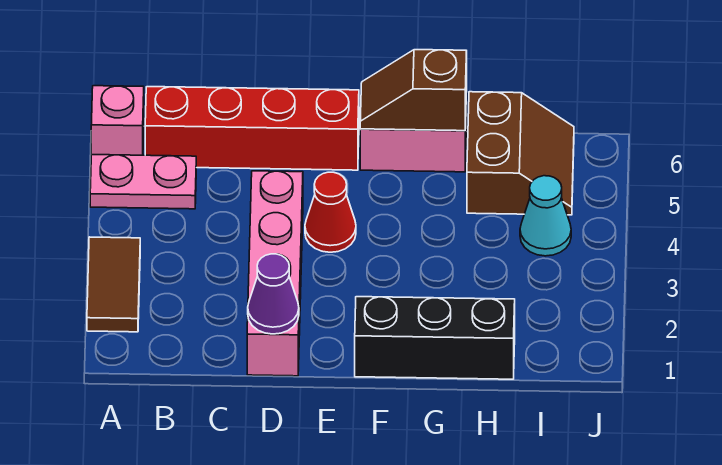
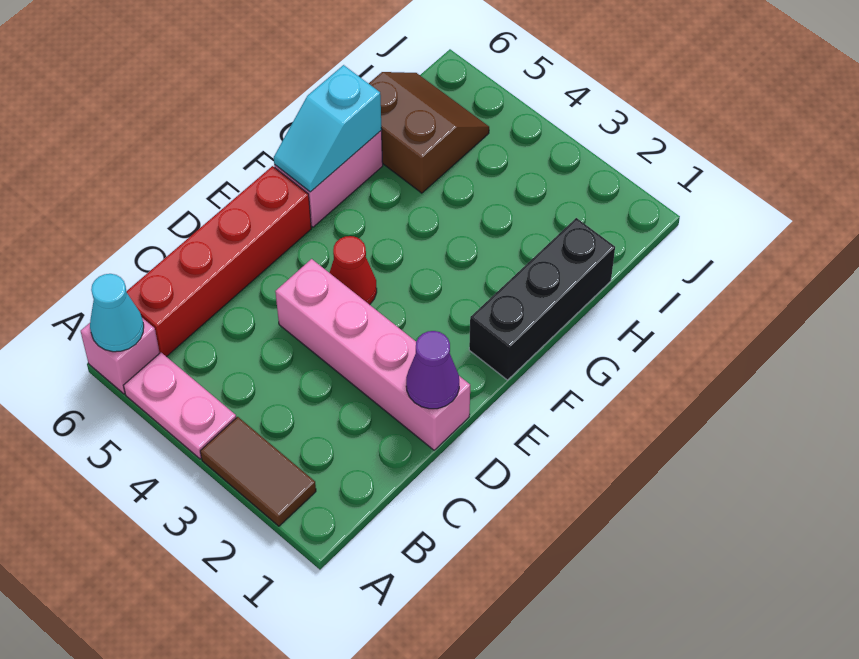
pink 1x2 plate [90,155,196,209] -> pink 1x2 plate turned to [124,353,236,459]
brown 1x2 slope [360,50,467,131] -> cyan 1x2 slope [274,65,382,192]
cyan 1x1 cone [520,176,571,256] -> cyan 1x1 cone moved to [90,274,144,352]

